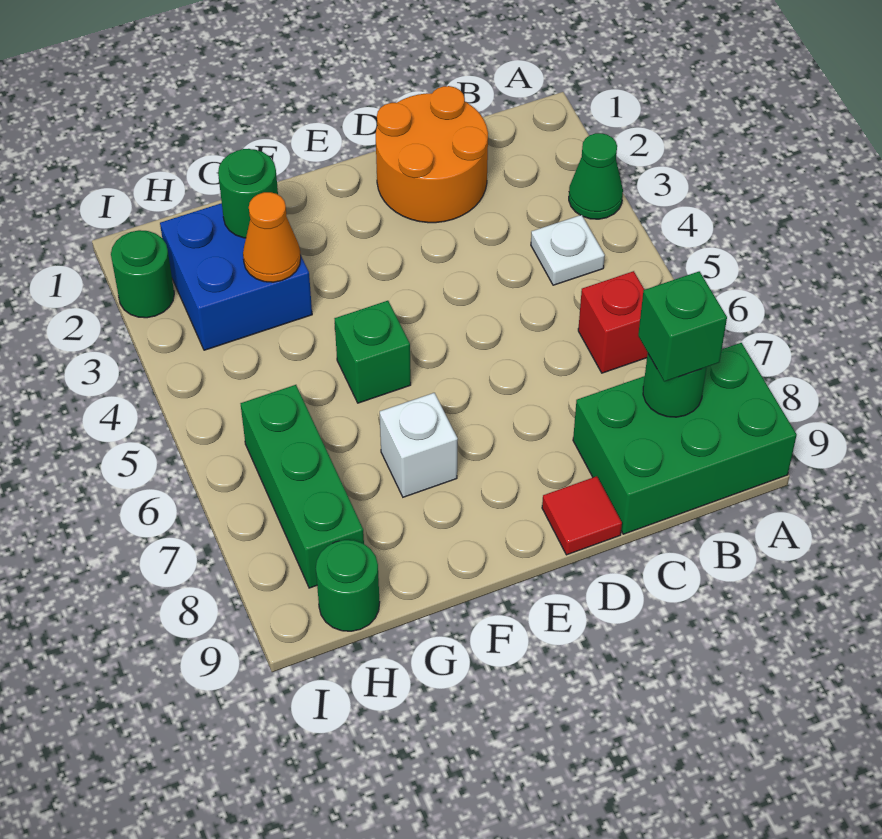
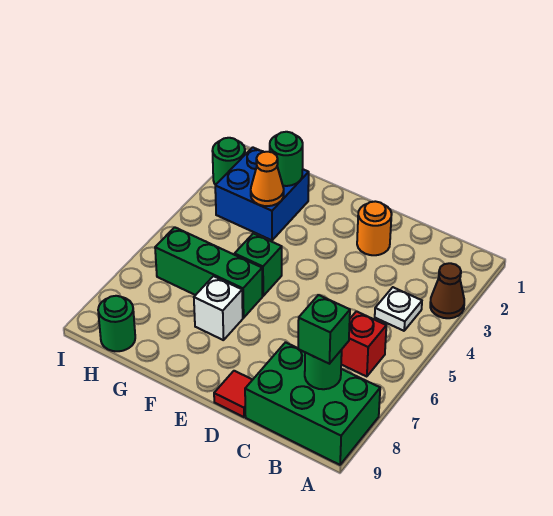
green 1x1 cone [569,133,623,219] -> brown 1x1 cone [430,263,464,318]
orange 2x2 round brick [376,86,488,223] -> orange 1x1 round brick [357,201,392,255]
green 1x3 brick [241,385,364,588] -> green 1x3 brick turned to [155,227,262,318]

